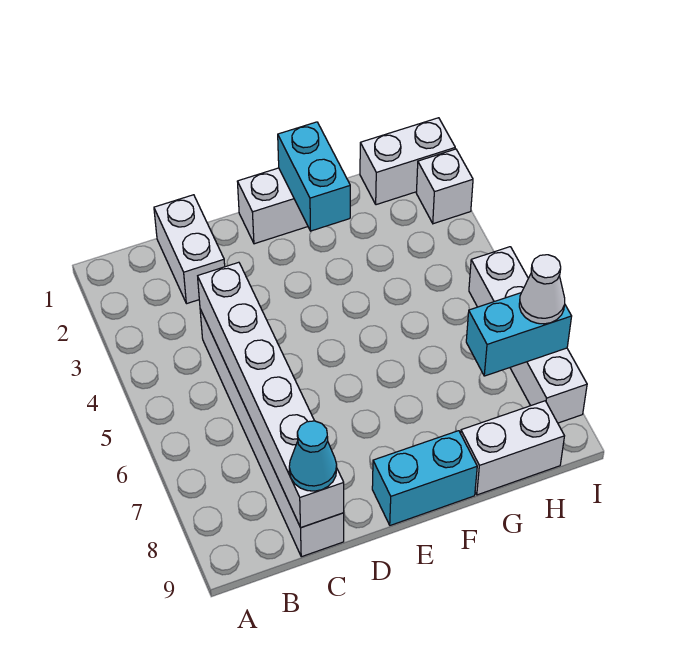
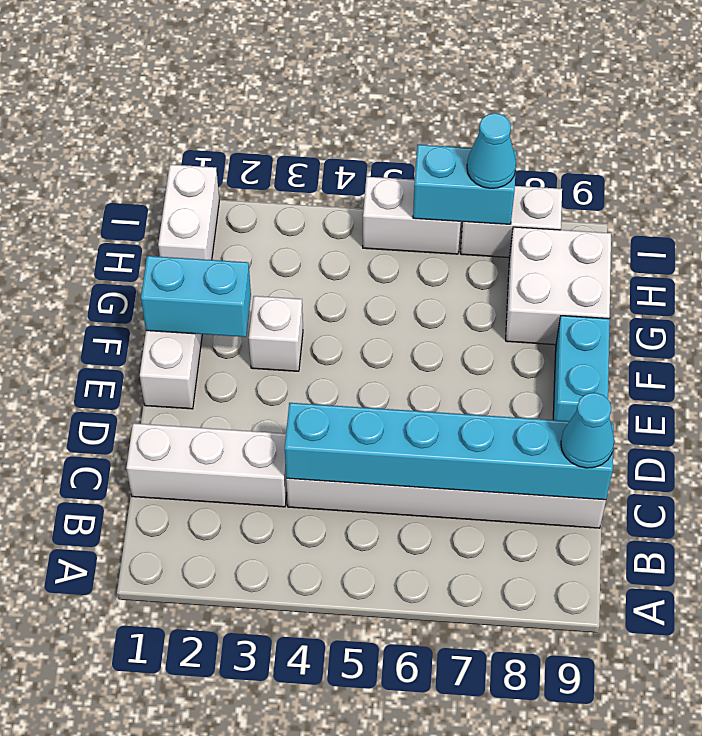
white 1x2 brick [154,195,225,304] -> white 1x3 brick [126,423,287,507]
white 1x6 brick [198,262,344,528] -> cyan 1x6 brick [285,403,614,500]
white 1x2 brick [461,401,564,495] -> white 2x2 brick [506,227,611,345]
cyan 1x2 brick [466,293,572,376] -> cyan 1x2 brick turned to [413,145,516,224]
white 1x1 brick [416,149,473,224] -> white 1x1 brick moved to [249,296,303,371]
white 1x1 cone [519,255,565,324] -> cyan 1x1 cone [467,113,516,188]

